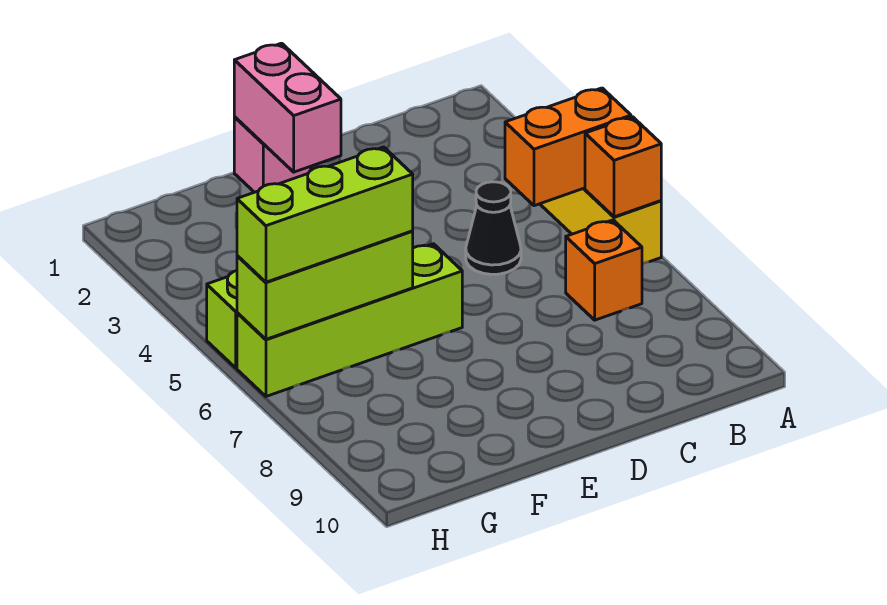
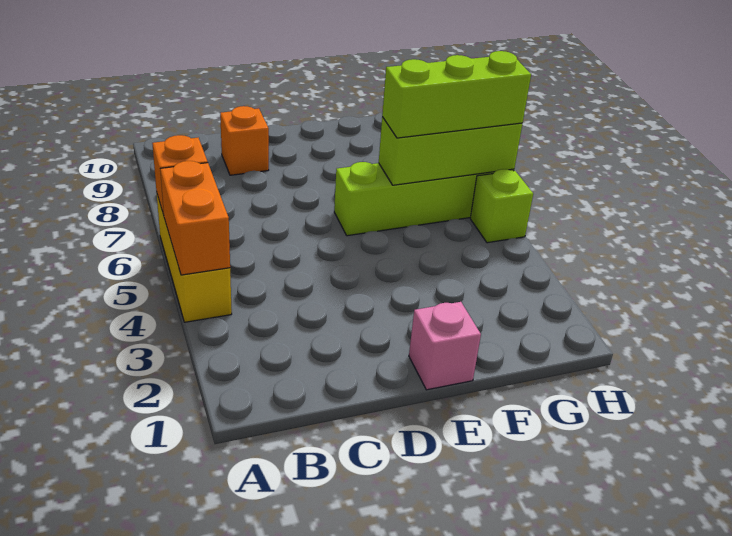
orange 1x2 brick [505,88,631,206] -> orange 1x2 brick turned to [160,161,230,275]
orange 1x1 brick [566,220,642,320] -> orange 1x1 brick moved to [220,106,269,175]
black 1x1 cone [466,182,521,274] -> none
pink 1x2 brick [234,43,341,172] -> none

